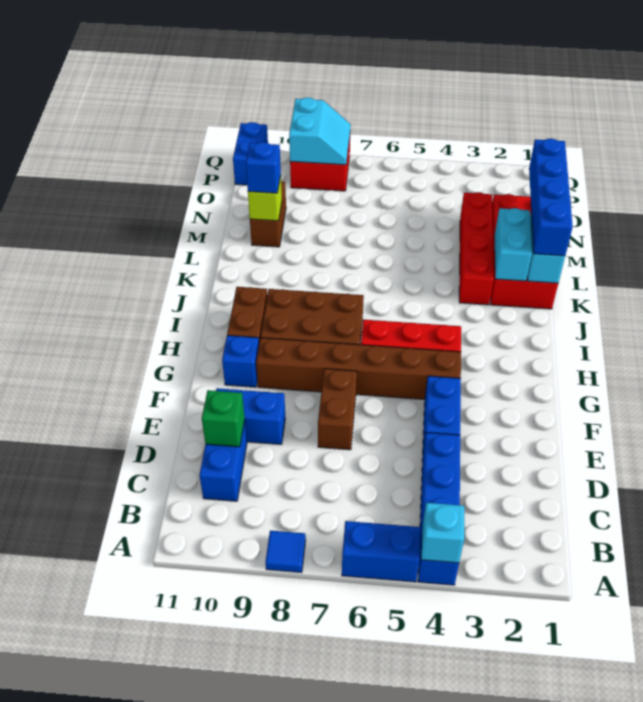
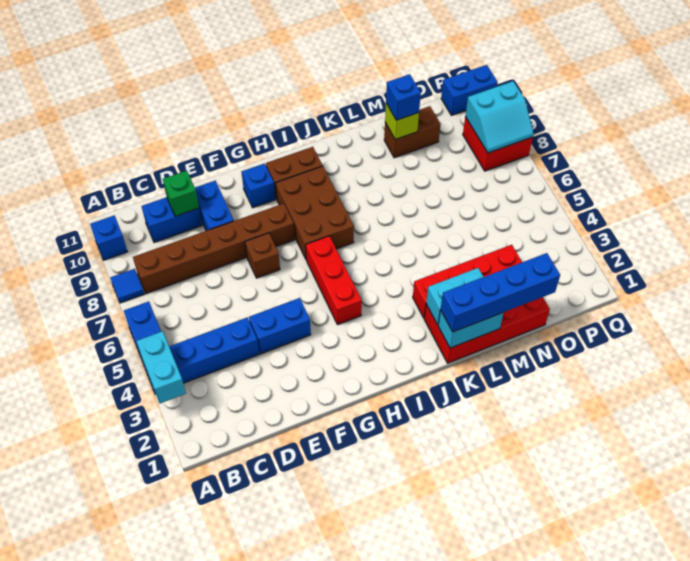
cyan 1x1 brick [421,503,464,563] -> cyan 1x2 brick [137,331,186,403]
none -> blue 1x1 brick [90,215,127,260]
brown 1x2 brick [318,369,357,450] -> brown 1x1 brick [245,233,280,278]
brown 1x6 brick [256,338,461,400] -> brown 1x6 brick turned to [133,204,295,294]

